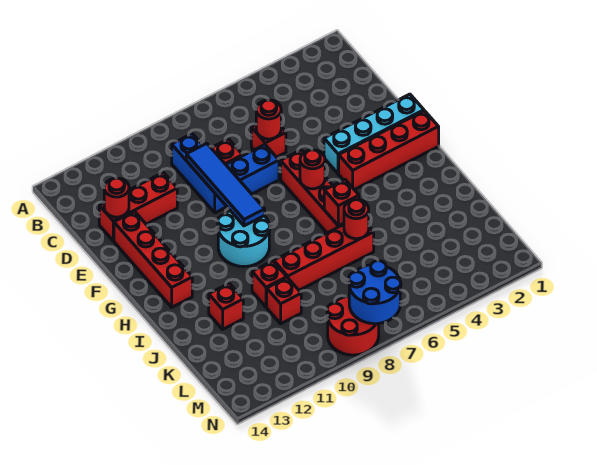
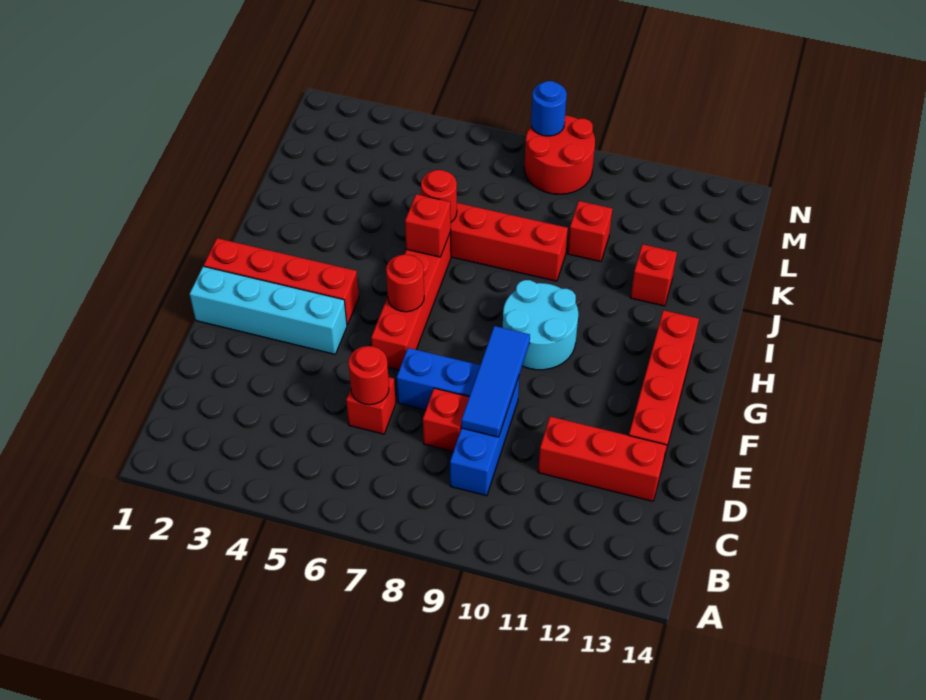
blue 1x4 tile [186,144,265,226] -> blue 1x3 tile [461,326,530,437]
red 1x1 round brick [104,178,129,217] -> none
red 1x1 brick [252,261,287,307] -> none
blue 2x2 round brick [349,261,401,324] -> blue 1x1 round brick [531,81,567,136]

